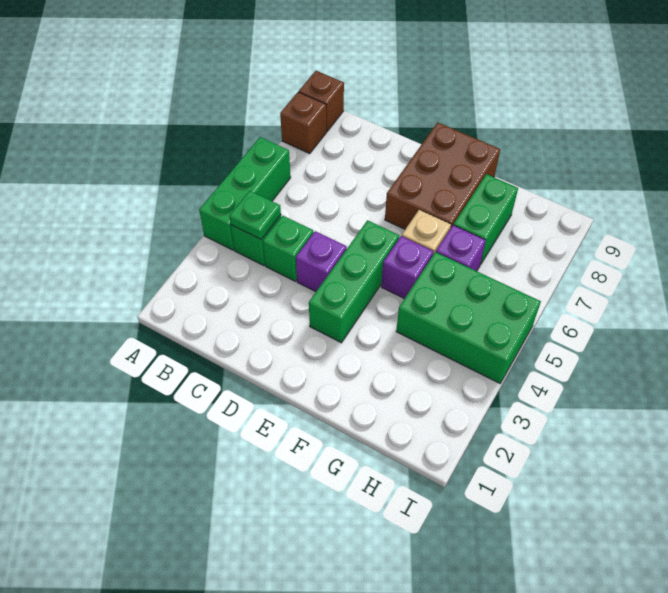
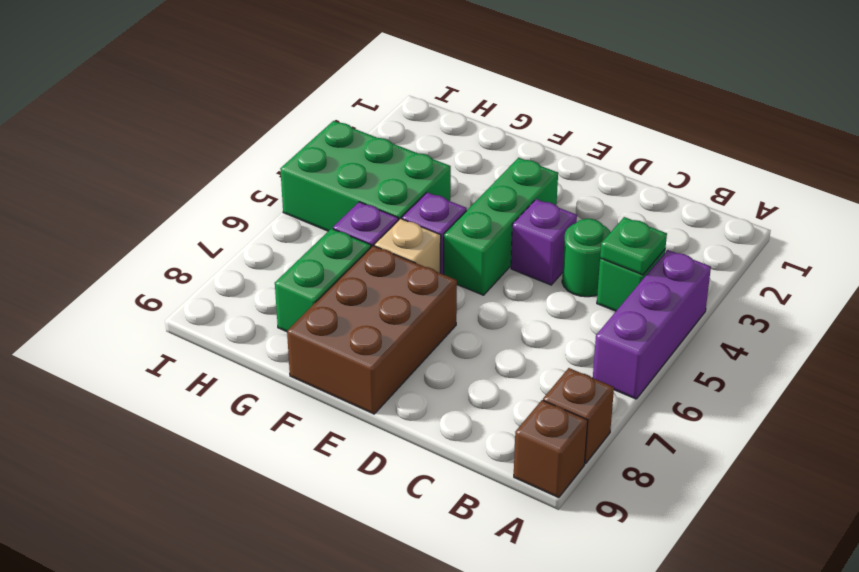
green 1x3 brick [199,137,291,250] -> purple 1x3 brick [593,250,711,399]
green 1x1 brick [263,216,314,281] -> green 1x1 round brick [562,219,611,297]

